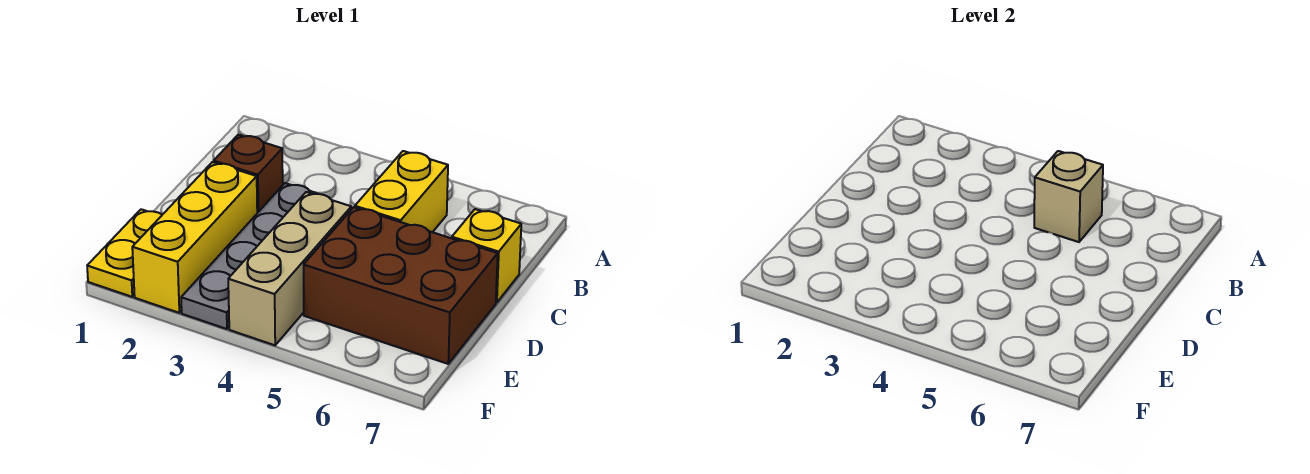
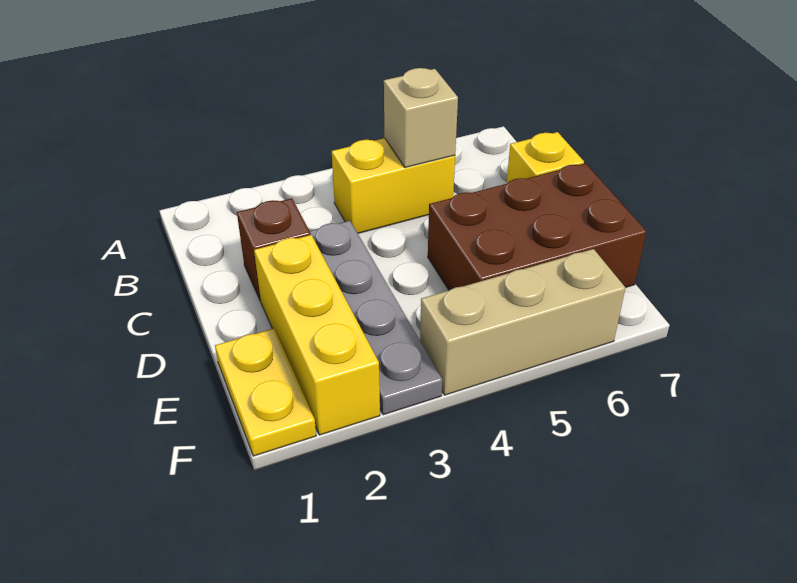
yellow 1x2 brick [355,151,448,232] -> yellow 1x2 brick turned to [332,138,455,233]
tan 1x3 brick [228,192,351,345] -> tan 1x3 brick turned to [420,249,625,395]

